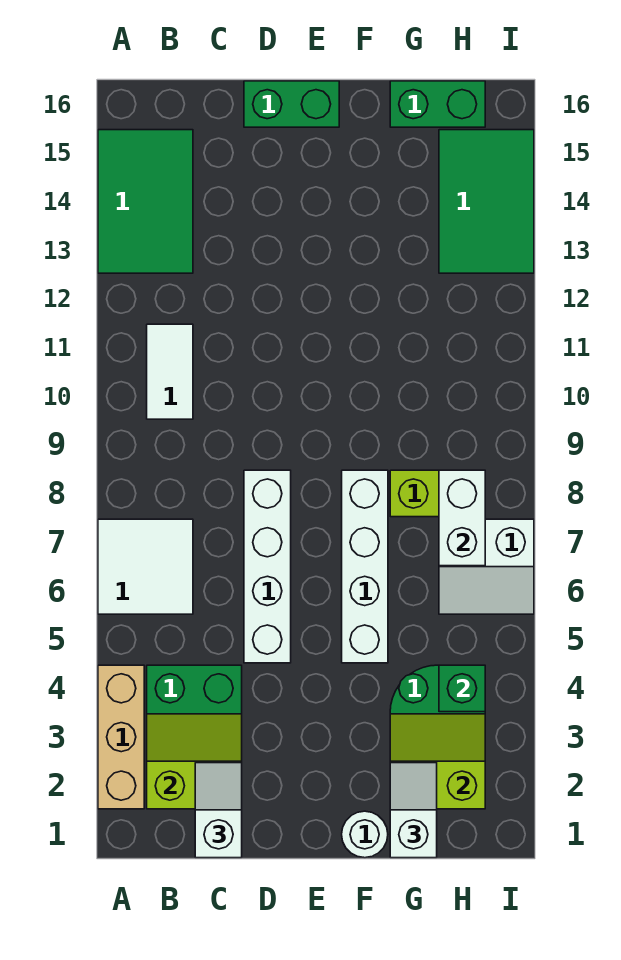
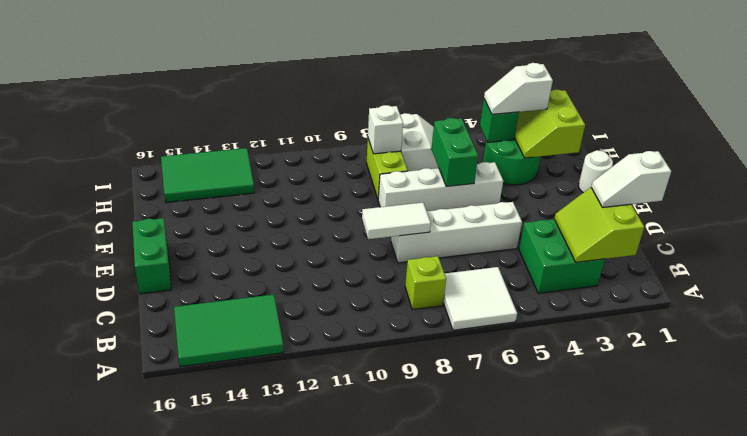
tan 1x3 brick [98,665,144,809] -> none
none -> lime 1x1 brick [405,256,446,310]
white 1x2 tile [147,324,193,419] -> white 1x2 tile moved to [362,203,431,239]
white 1x2 slope [390,763,437,858] -> white 1x2 slope moved to [484,63,553,114]
green 1x2 brick [390,81,485,127] -> green 1x2 brick moved to [432,118,478,186]
white 1x2 brick [439,470,485,566] -> white 1x1 brick [368,105,403,154]

